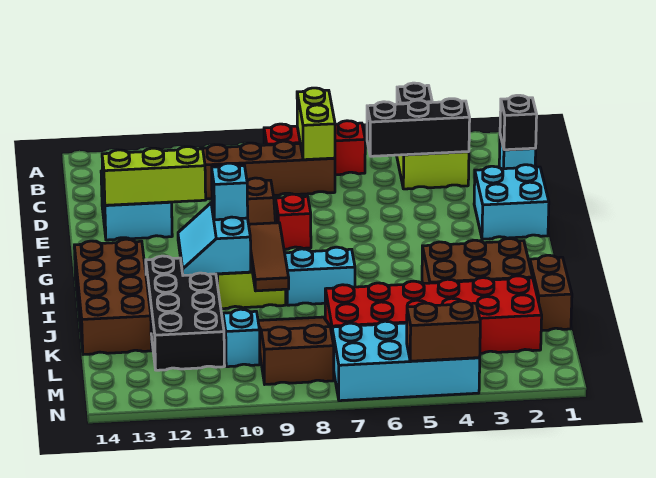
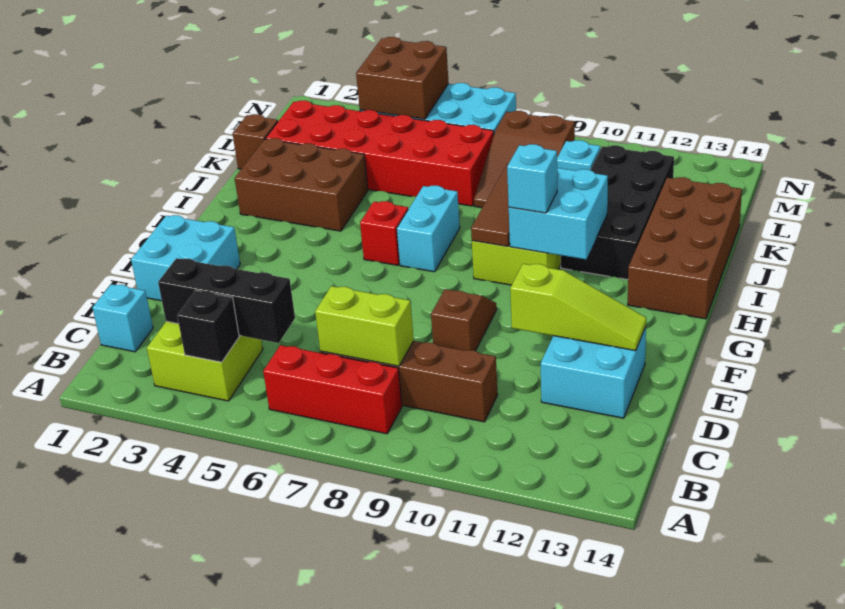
lime 1x2 brick [297,88,335,160] -> lime 1x2 brick turned to [315,286,414,366]
black 1x1 brick [500,95,537,150] -> none
lime 1x3 brick [102,147,206,205] -> lime 1x3 slope [510,264,646,351]
red 1x1 brick [275,194,311,249] -> red 1x1 brick moved to [360,201,408,265]
cyan 2x2 slope [178,203,251,276] -> cyan 2x2 brick [509,168,608,259]
cyan 1x2 brick [285,247,355,305] -> cyan 1x2 brick turned to [397,186,460,272]
brown 1x2 brick [530,255,572,331] -> brown 1x1 brick [233,114,278,169]
brown 1x2 brick [407,301,480,361] -> brown 2x2 brick [356,37,449,119]

